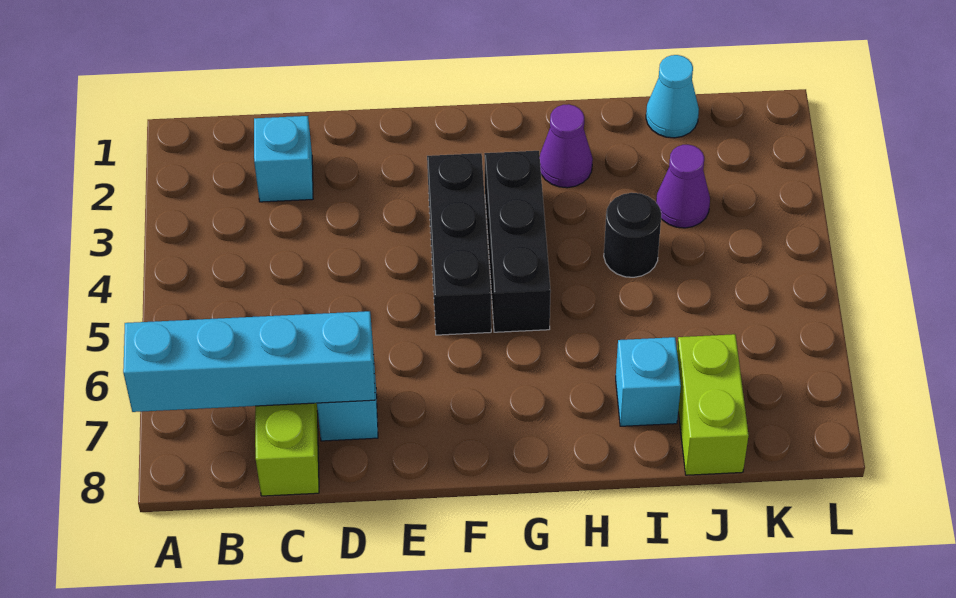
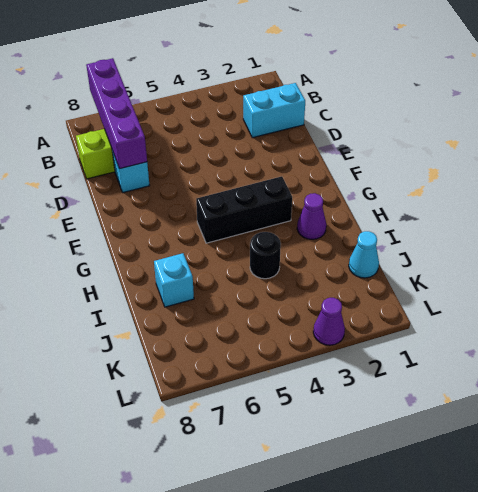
cyan 1x4 brick [123,311,375,412] -> purple 1x4 brick [86,58,147,169]
cyan 1x1 brick [254,116,313,202] -> cyan 1x2 brick [243,83,305,138]
black 1x3 brick [427,153,491,335] -> none
purple 1x1 cone [656,145,710,228] -> purple 1x1 cone moved to [313,298,345,345]
lime 1x2 brick [677,334,749,475] -> none

